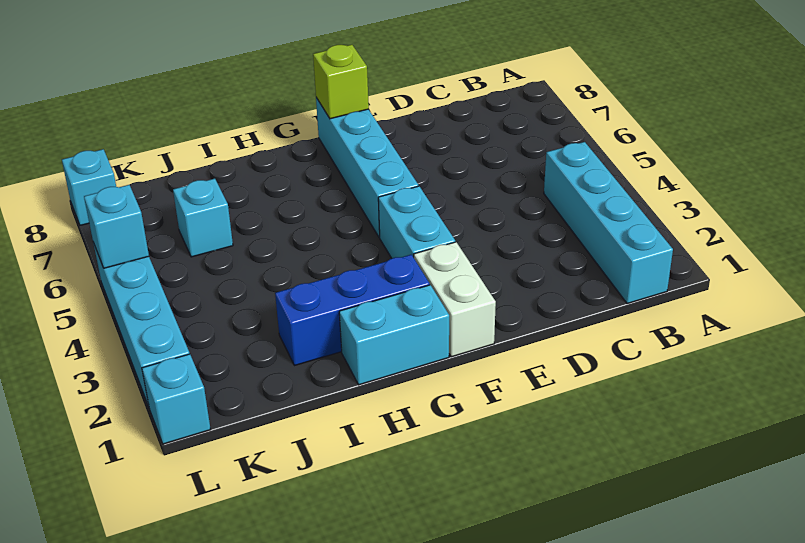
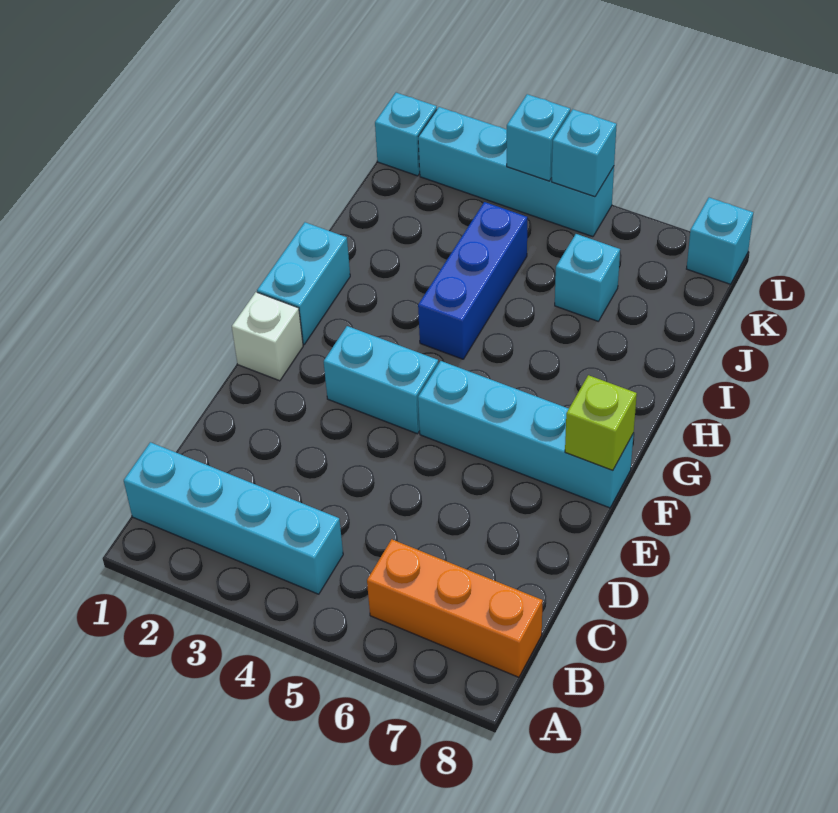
none -> orange 1x3 brick [367,539,543,677]
white 1x2 brick [414,242,496,357] -> white 1x1 brick [232,292,303,381]
blue 1x3 brick [275,255,430,366] -> blue 1x3 brick moved to [418,202,527,359]
none -> cyan 1x1 brick [507,94,570,181]

